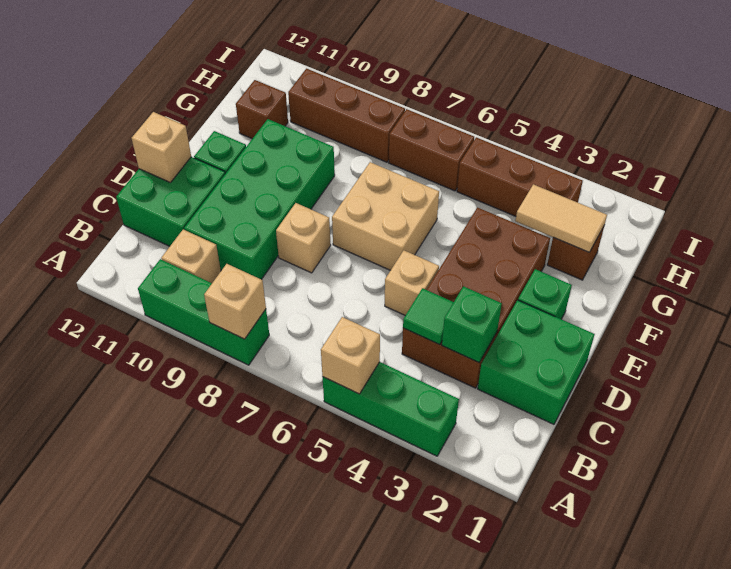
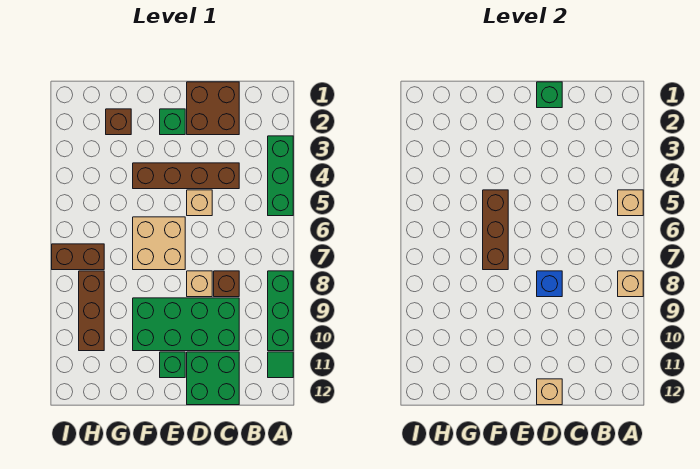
tan 1x1 brick [161,230,221,283] -> none
green 2x2 brick [478,300,595,424] -> brown 2x2 brick [187,82,239,135]
brown 2x4 brick [402,208,550,388] -> brown 1x4 brick [133,163,239,189]
green 1x1 brick [442,286,502,362] -> green 1x1 brick moved to [537,82,562,108]
green 1x1 tile [403,288,454,345] -> green 1x1 tile moved to [268,352,293,378]
none -> blue 1x1 brick [537,271,562,297]
tan 1x2 tile [515,184,607,252] -> none
brown 1x1 brick [236,80,288,139] -> brown 1x1 brick moved to [214,271,239,297]
brown 1x3 brick [457,137,583,216] -> brown 1x3 brick moved to [483,190,508,270]
brown 1x2 brick [389,109,474,191] -> brown 1x2 brick turned to [52,244,104,270]

